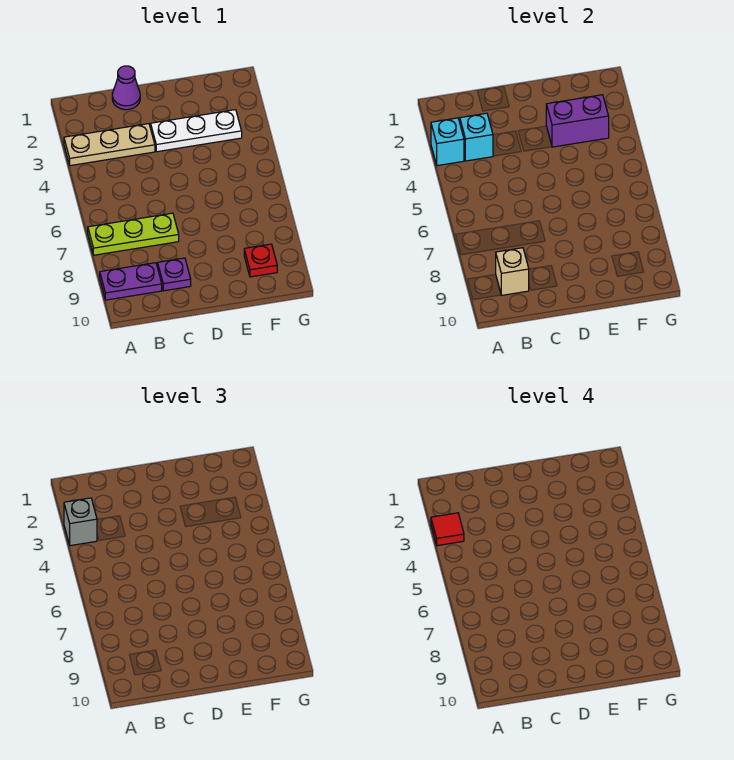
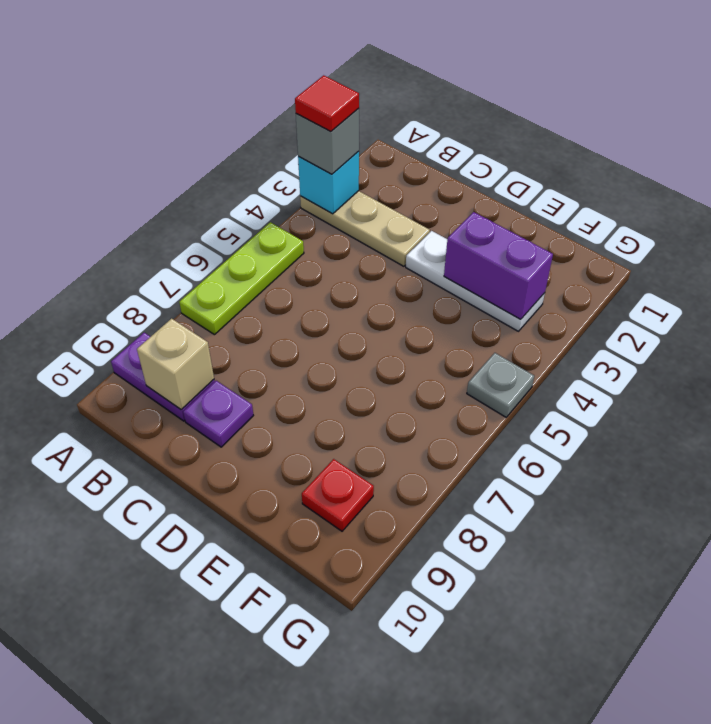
lime 1x3 plate [88,213,179,255] -> lime 1x3 plate turned to [179,222,304,335]
cyan 1x1 brick [460,113,493,161] -> none
purple 1x1 cone [112,66,140,110] -> none
none -> grey 1x1 plate [467,353,534,417]

